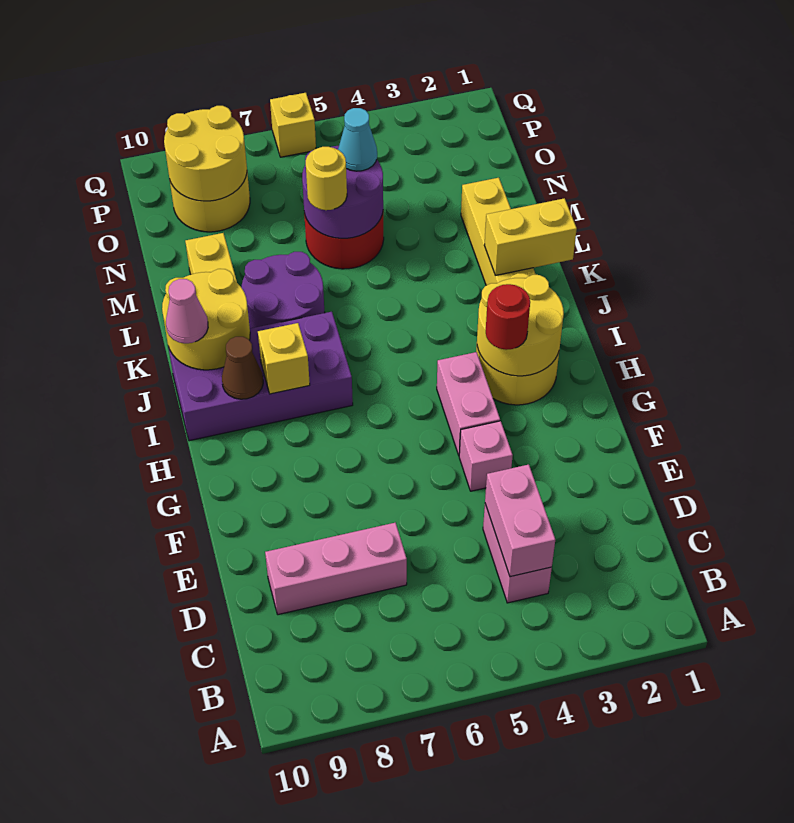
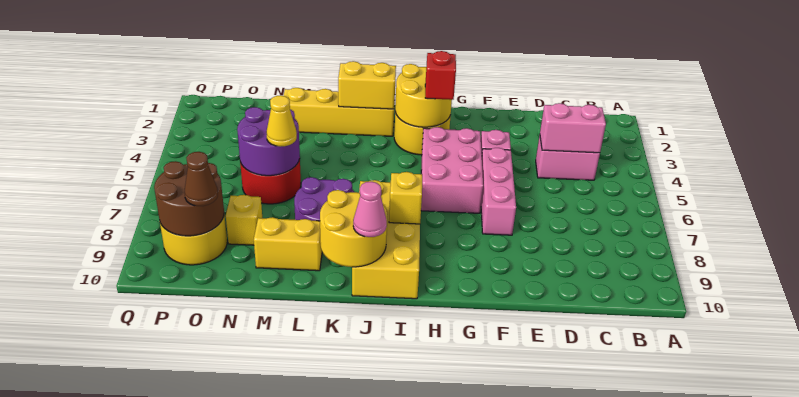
pink 1x3 brick [265,523,407,615] -> pink 1x3 brick moved to [481,148,516,235]
pink 1x2 brick [437,352,500,455] -> pink 2x3 brick [421,127,483,213]
red 1x1 round brick [486,284,530,350] -> red 1x1 brick [425,51,456,100]
purple 2x4 brick [168,312,353,441] -> yellow 2x4 brick [352,180,420,299]
brown 1x1 cone [222,337,263,399] -> brown 1x1 cone moved to [185,152,218,206]
yellow 1x2 brick [484,198,577,276] -> yellow 1x2 brick turned to [338,61,396,109]
yellow 1x1 round brick [305,147,347,210] -> yellow 1x1 cone [266,95,297,147]
cyan 1x1 cone [338,108,377,171] -> none
yellow 2x2 round brick [164,106,247,201] -> brown 2x2 round brick [154,161,224,236]
yellow 1x1 brick [270,93,316,157] -> yellow 1x1 brick moved to [226,195,262,245]

